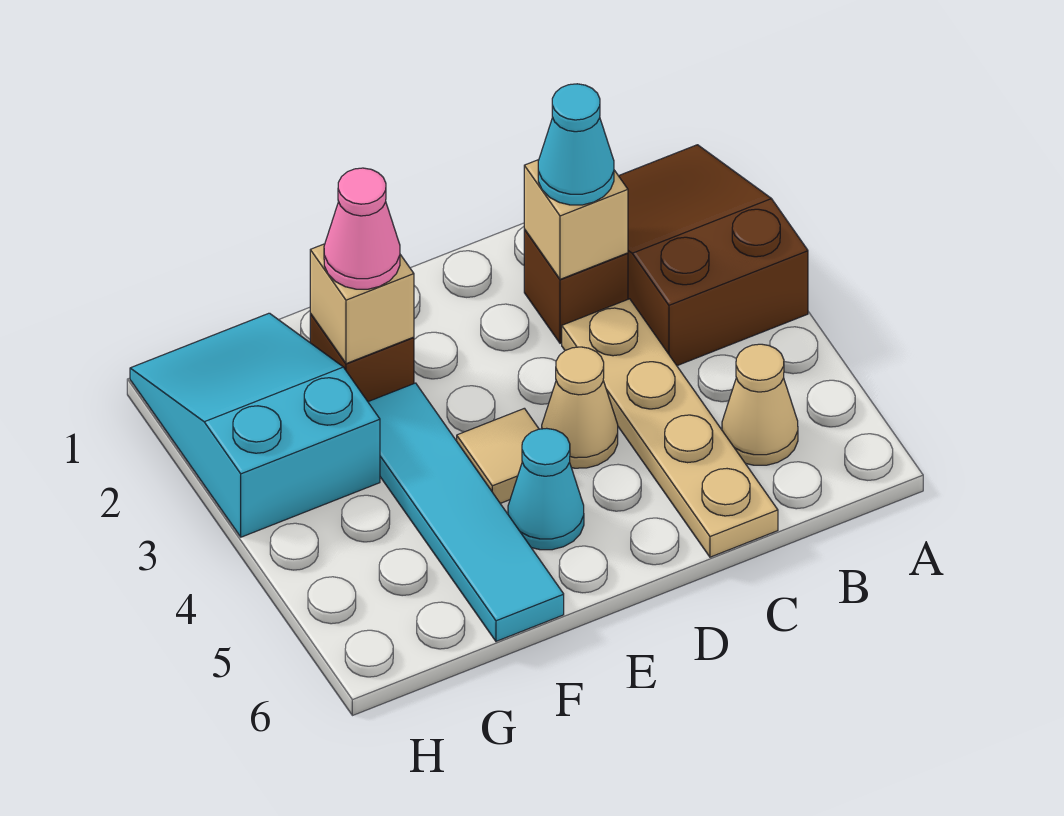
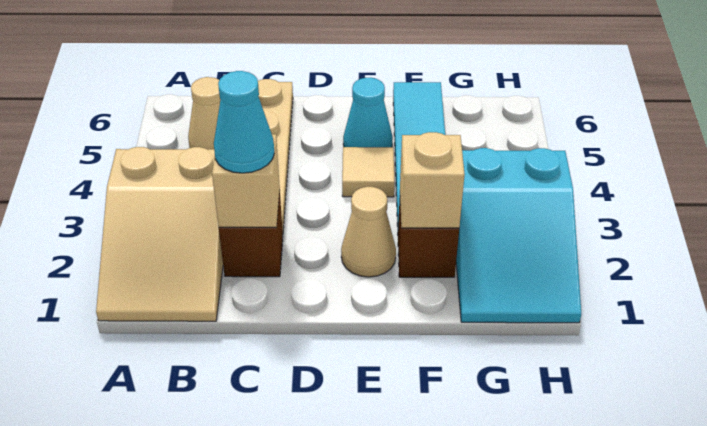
brown 2x3 slope [619,145,808,366] -> tan 2x3 slope [96,147,223,321]
tan 1x1 cone [542,347,618,468] -> tan 1x1 cone moved to [341,187,396,277]
pink 1x1 cone [324,168,400,289] -> none

